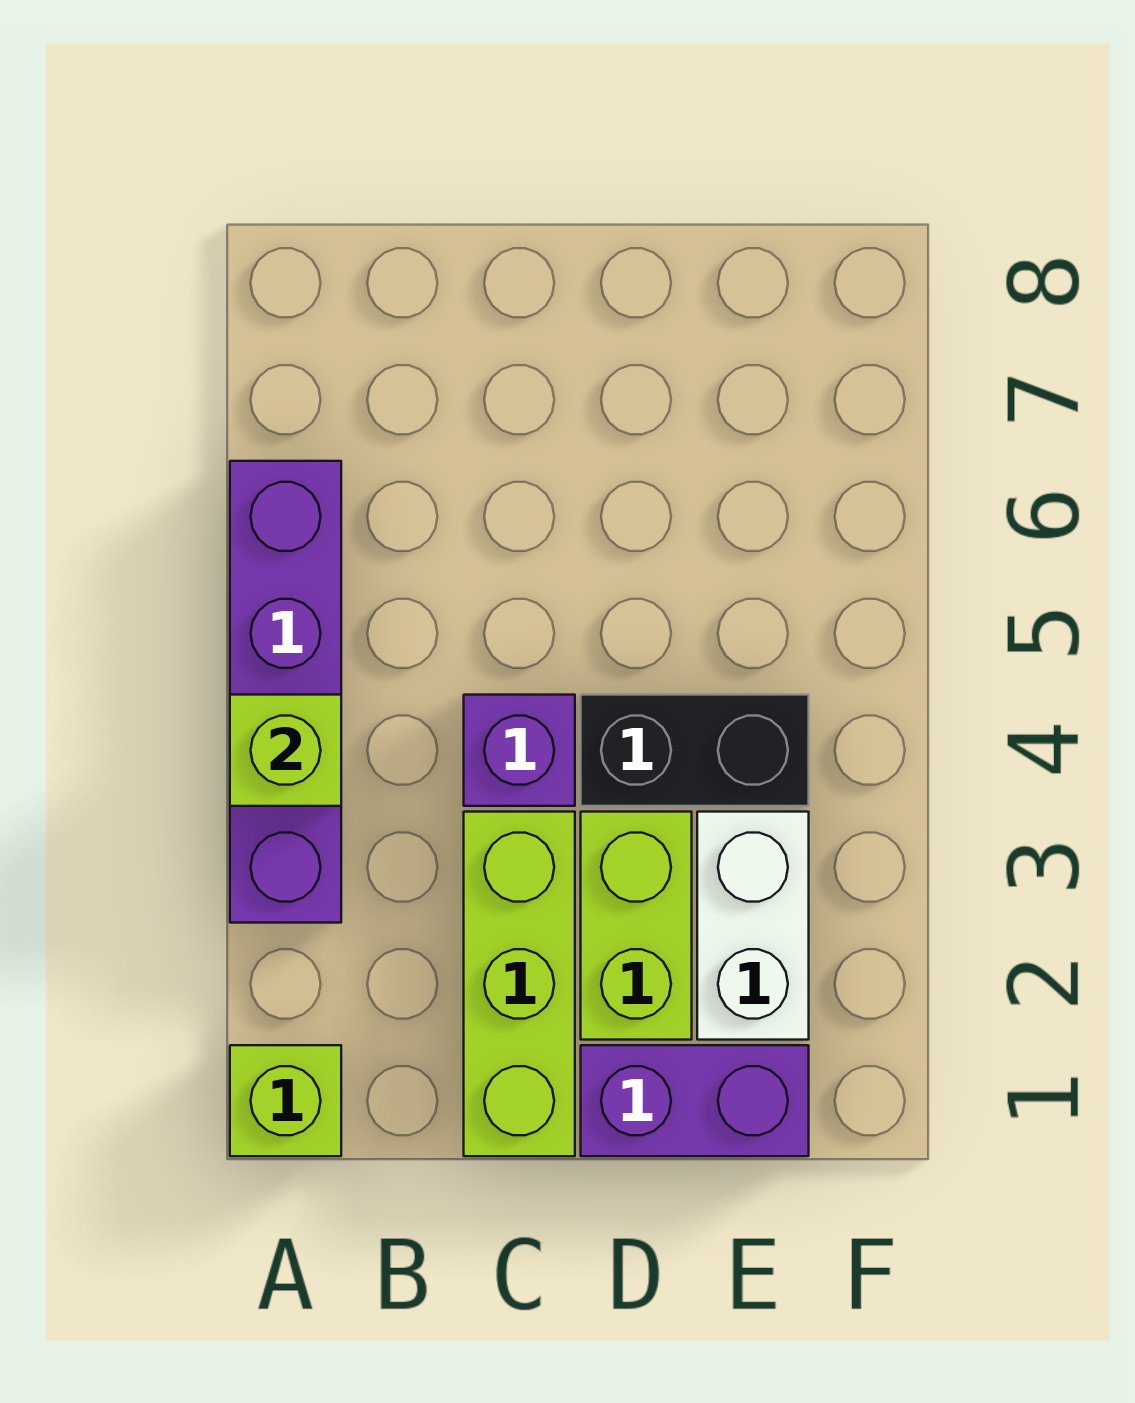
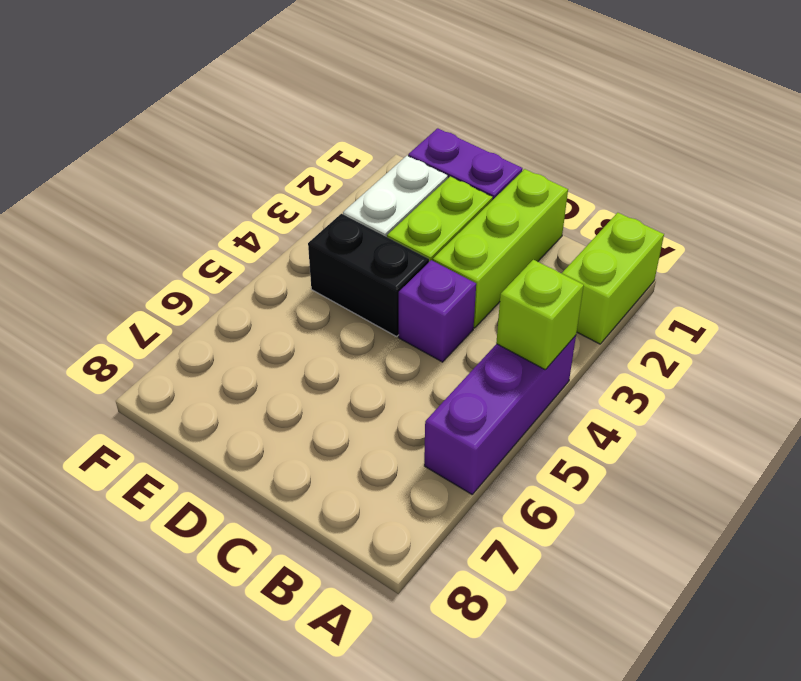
lime 1x1 brick [230,1045,341,1156] -> lime 1x2 brick [562,213,664,344]
purple 1x4 brick [230,461,341,923] -> purple 1x3 brick [424,335,576,494]

